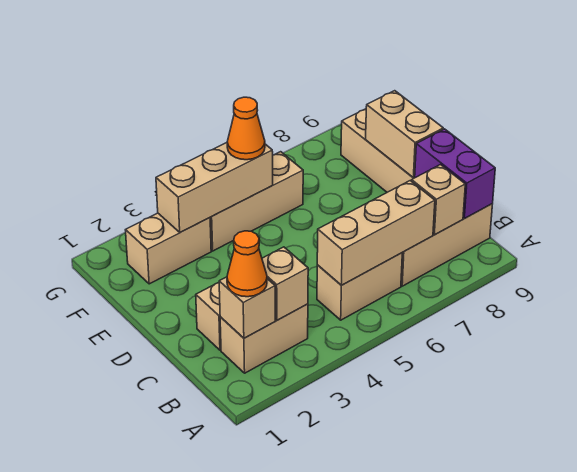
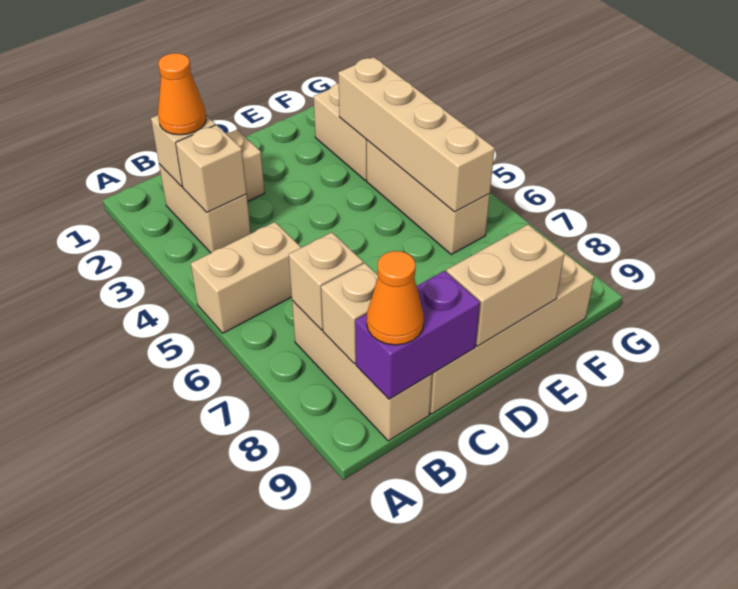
tan 1x2 brick [317,253,402,320] -> tan 1x2 brick turned to [191,222,301,333]
tan 1x3 brick [317,181,435,285] -> tan 1x1 brick [289,232,363,330]
tan 1x3 brick [156,143,273,232] -> tan 1x4 brick [338,57,495,212]
orange 1x1 cone [227,97,265,160] -> orange 1x1 cone moved to [367,251,424,345]

